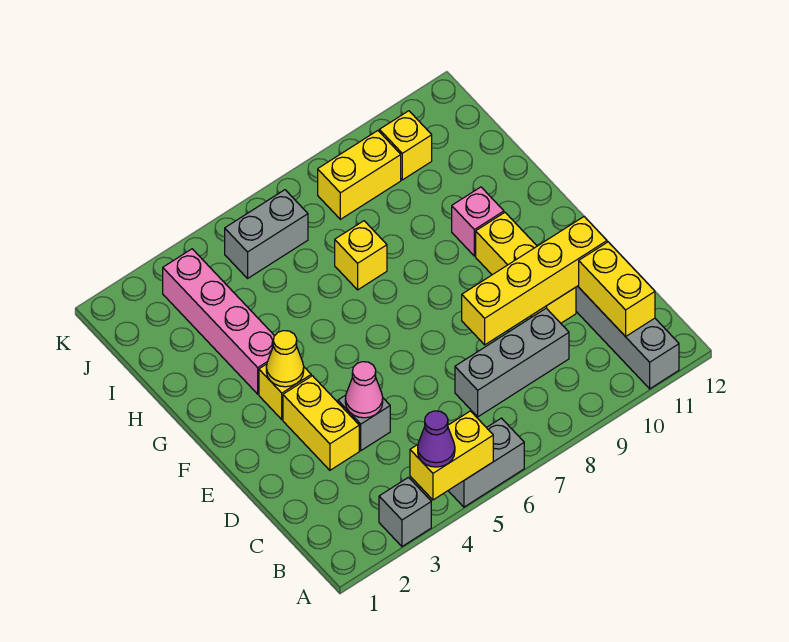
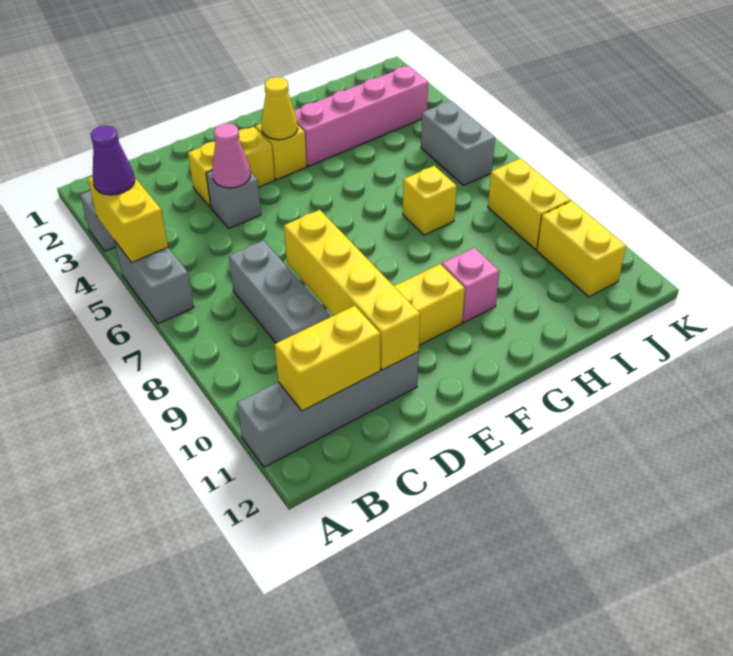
yellow 1x1 brick [379,111,432,180] -> yellow 1x2 brick [537,201,626,297]

